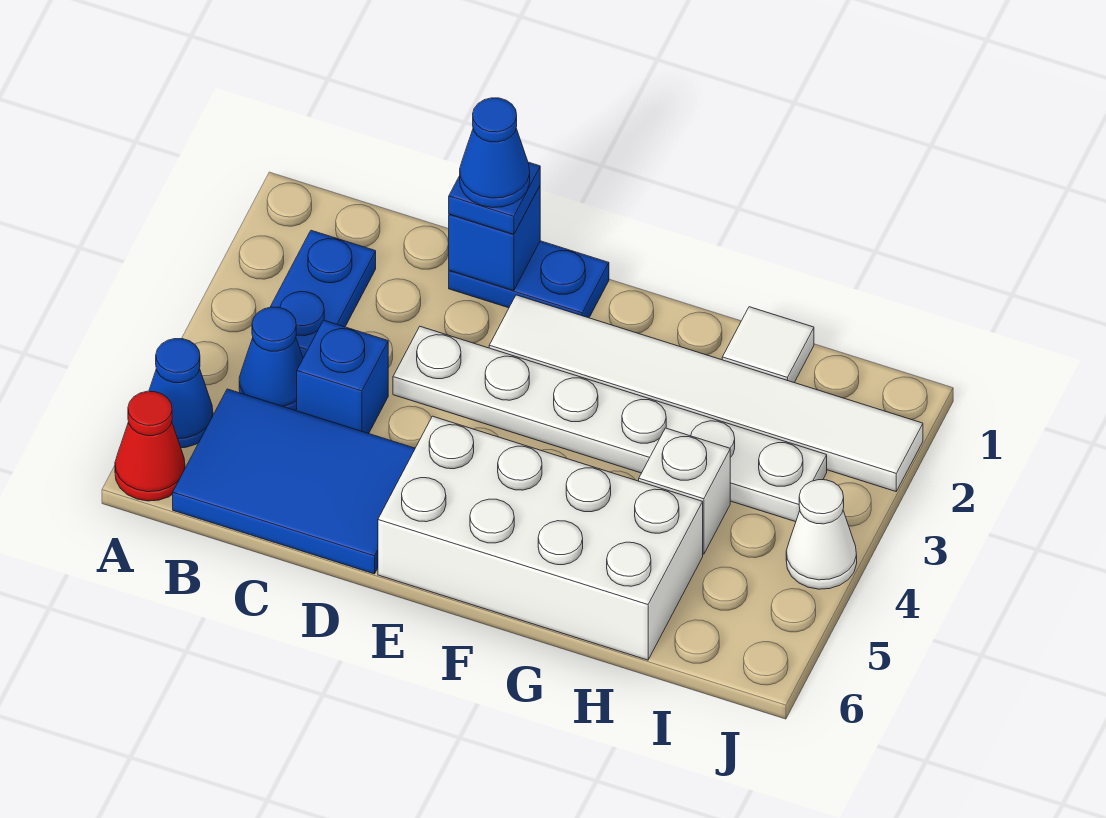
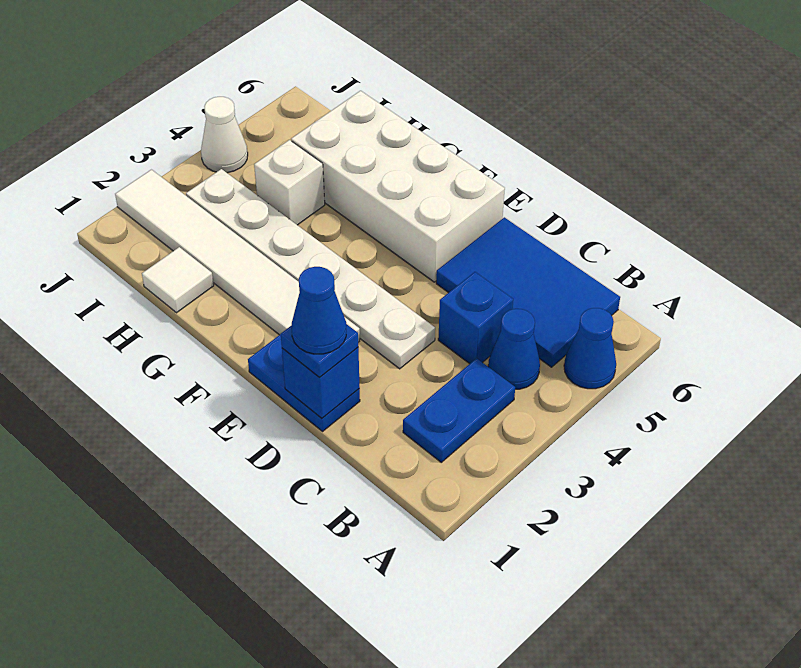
red 1x1 cone [115,391,185,501] -> none

